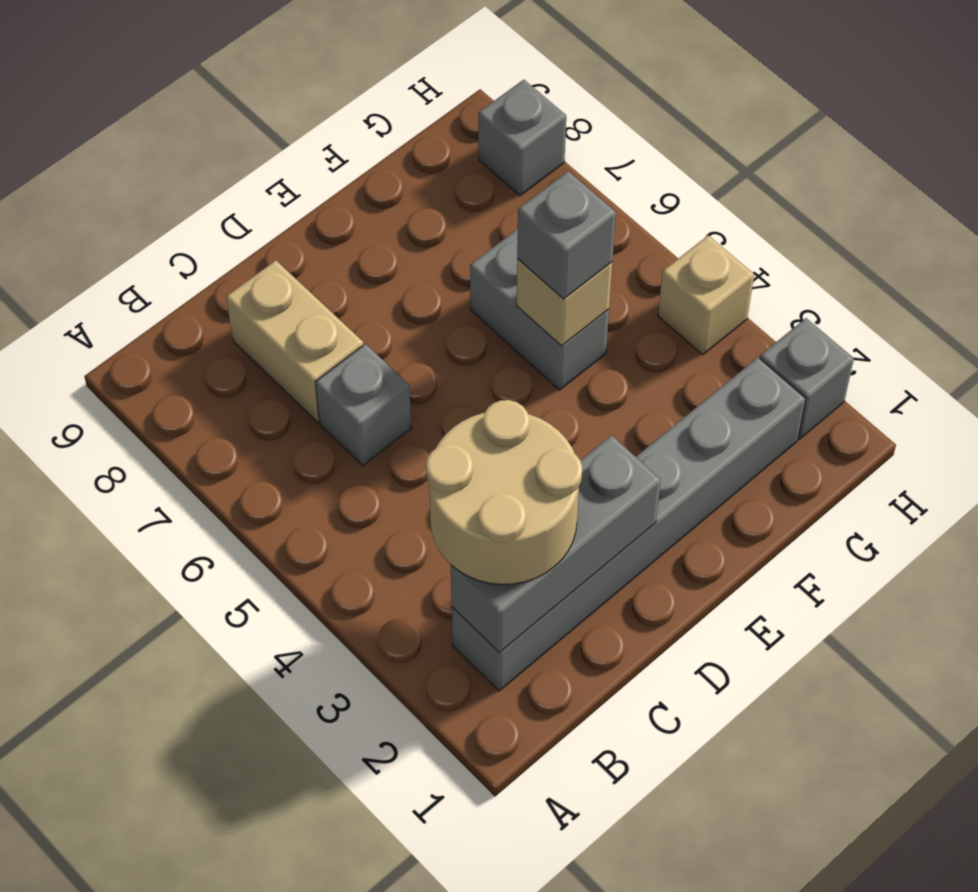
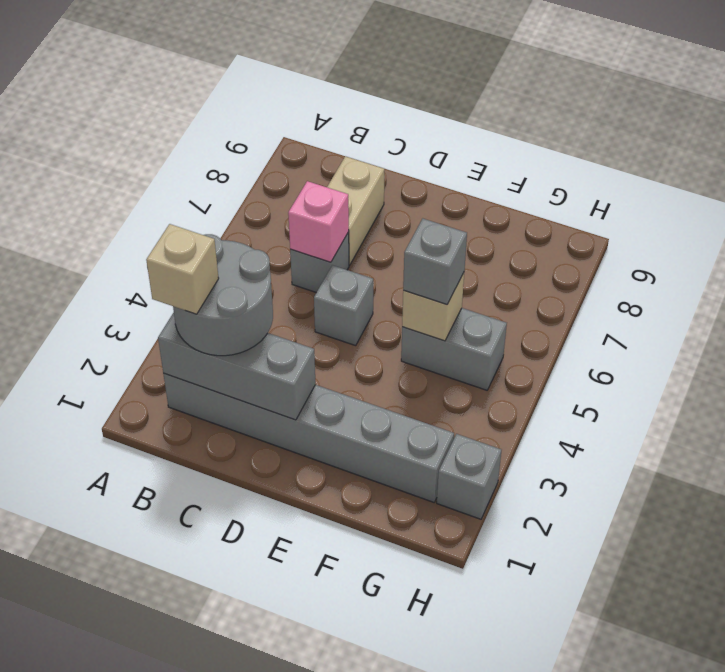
tan 2x2 round brick [426,400,583,585] -> grey 2x2 round brick [173,234,273,356]
none -> pink 1x1 brick [288,181,349,262]
grey 1x2 brick [470,229,609,390] -> grey 1x2 brick turned to [401,308,507,390]
tan 1x1 brick [658,235,754,355] -> tan 1x1 brick moved to [146,224,219,314]
grey 1x1 brick [478,80,566,196] -> grey 1x1 brick moved to [314,265,373,346]

